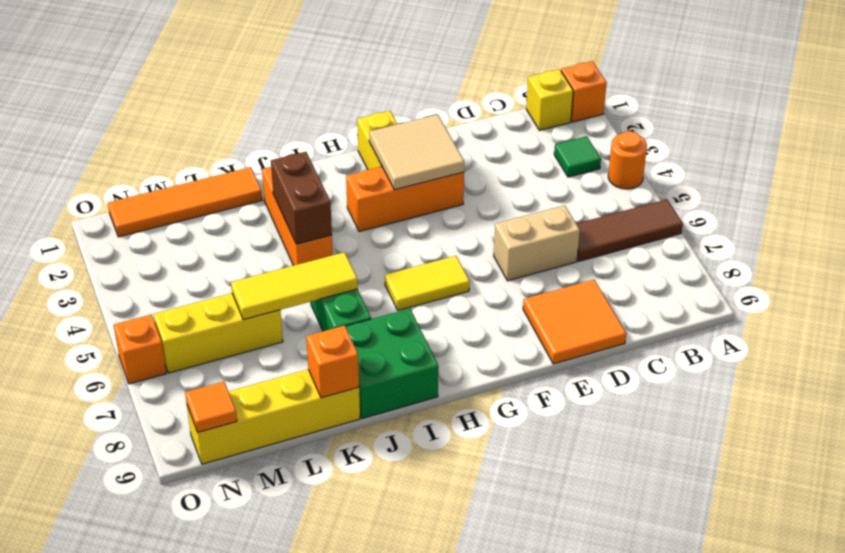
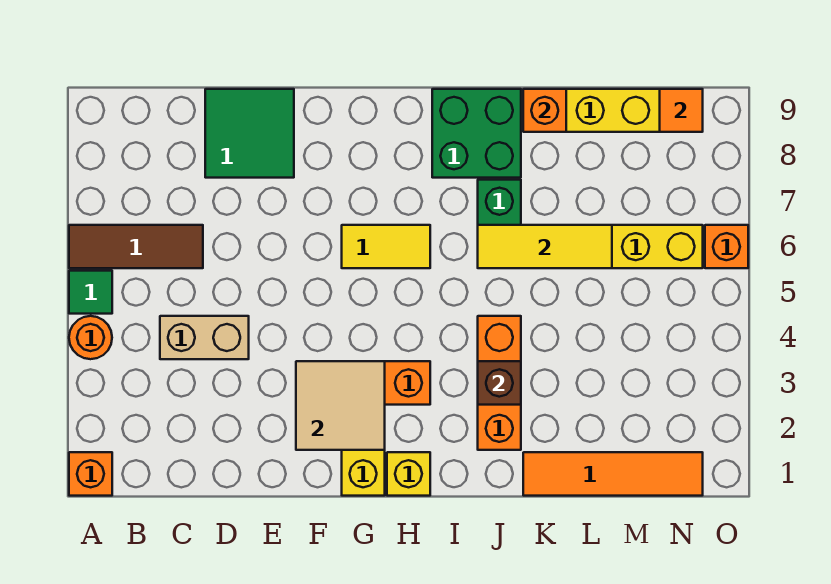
yellow 1x1 brick [526,69,573,130] -> yellow 1x1 brick moved to [387,452,430,496]
green 1x1 tile [554,136,601,177] -> green 1x1 tile moved to [69,271,112,314]
tan 1x2 brick [494,205,580,281] -> tan 1x2 brick moved to [160,316,249,359]
orange 2x2 tile [523,280,626,364] -> green 2x2 tile [205,89,294,178]
brown 1x2 brick [271,152,332,244] -> brown 1x1 brick [478,361,521,405]

